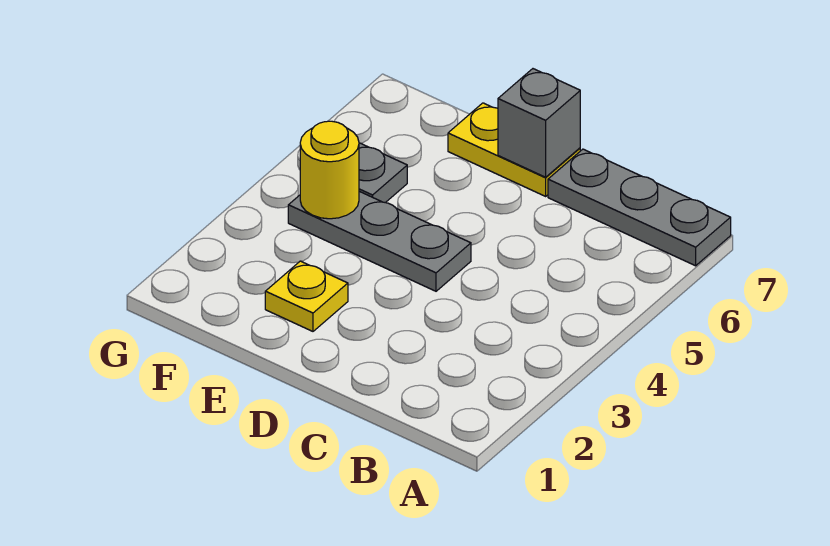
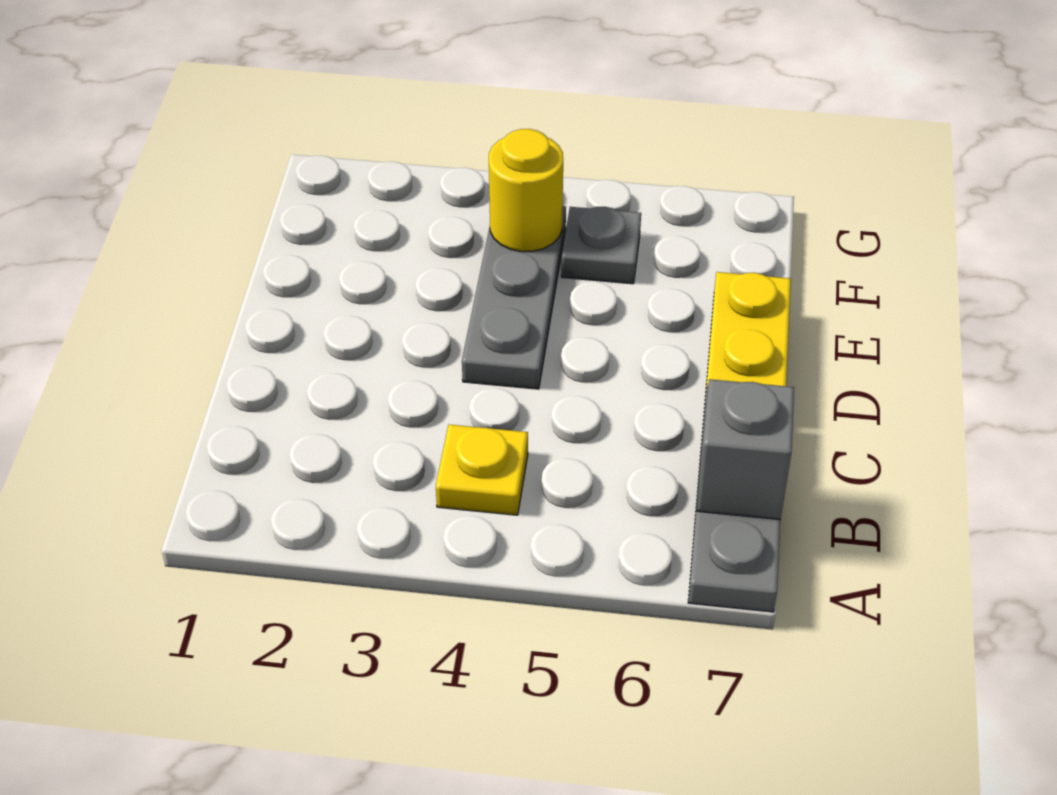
grey 1x1 brick [498,69,580,177] -> grey 1x1 brick moved to [696,379,794,519]
yellow 1x1 plate [265,261,348,331] -> yellow 1x1 plate moved to [436,425,528,515]

